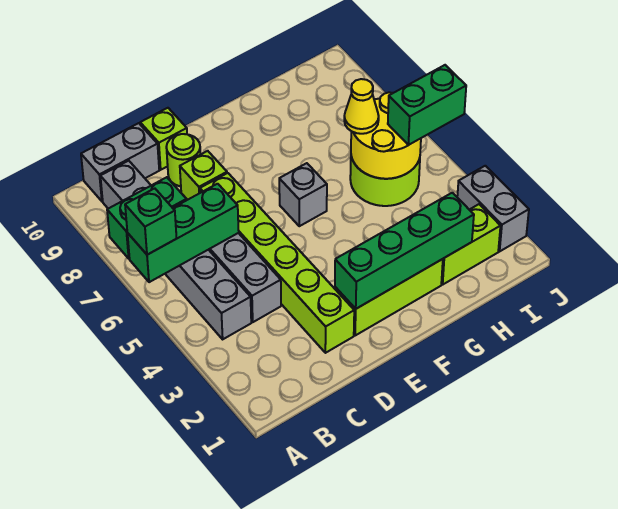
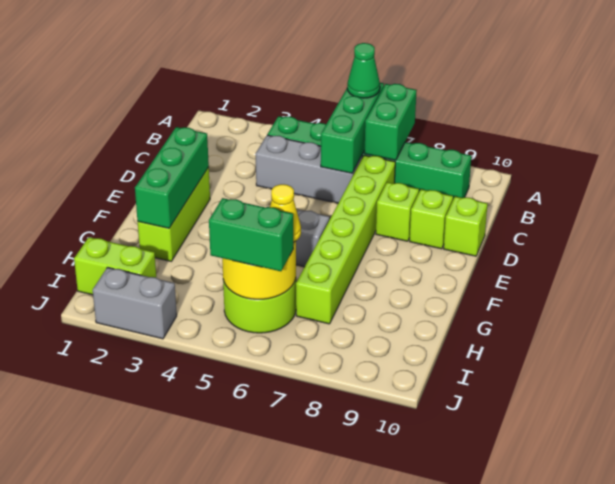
green 1x1 brick [125,188,177,255] -> green 1x1 cone [347,43,380,98]
grey 1x6 brick [100,161,251,339] -> green 1x6 brick [267,116,471,199]
grey 1x2 brick [81,123,159,201] -> none
lime 1x6 brick [200,173,354,353] -> lime 1x6 brick turned to [296,155,395,324]
lime 1x1 round brick [166,134,201,186] -> lime 1x1 brick [410,189,453,249]
green 1x4 brick [335,193,474,309] -> green 1x3 brick [135,127,209,228]
lime 1x2 brick [441,204,500,284] -> lime 1x2 brick turned to [74,237,156,295]
green 1x2 brick [388,65,466,145] -> green 1x2 brick turned to [209,198,293,271]

